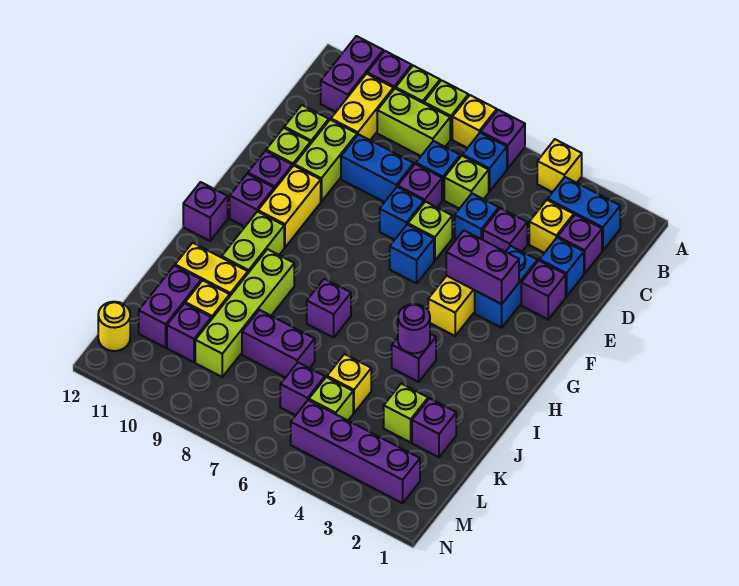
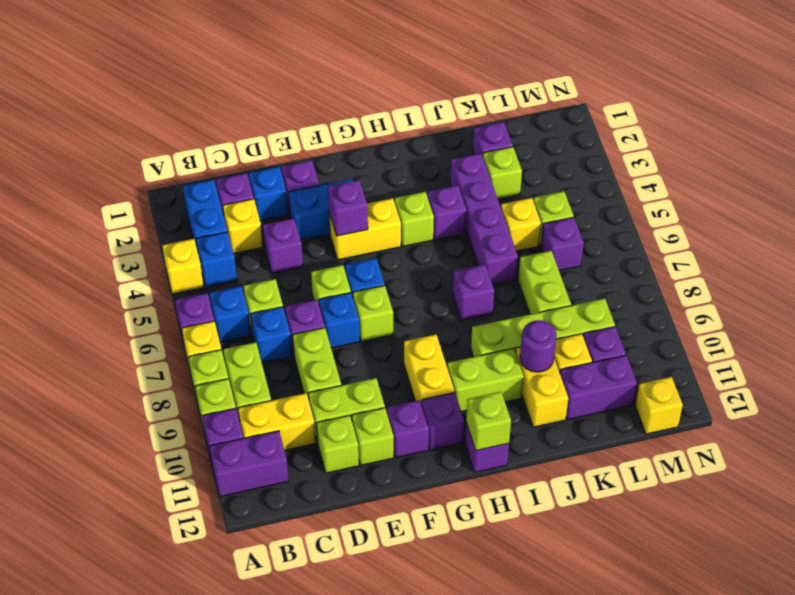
blue 1x1 brick [455,194,499,240] -> blue 1x1 brick moved to [196,232,237,287]
blue 1x2 brick [341,134,414,202] -> lime 1x2 brick [293,328,341,399]
purple 1x2 brick [446,231,519,304] -> purple 1x1 brick [328,180,368,236]
none -> lime 1x1 brick [353,285,393,341]
yellow 1x2 brick [258,166,321,247] -> yellow 1x2 brick turned to [404,334,455,404]
none -> lime 1x1 brick [395,192,434,246]
none -> lime 1x1 brick [466,392,511,451]
purple 1x1 round brick [398,304,430,353] -> purple 1x1 round brick moved to [520,320,556,372]
purple 1x2 brick [242,310,315,378] -> lime 1x2 brick [518,251,571,314]
purple 1x4 brick [291,400,420,503] -> purple 1x4 brick moved to [450,153,518,285]
yellow 1x1 round brick [98,302,130,351] -> yellow 1x1 brick [635,377,683,434]

